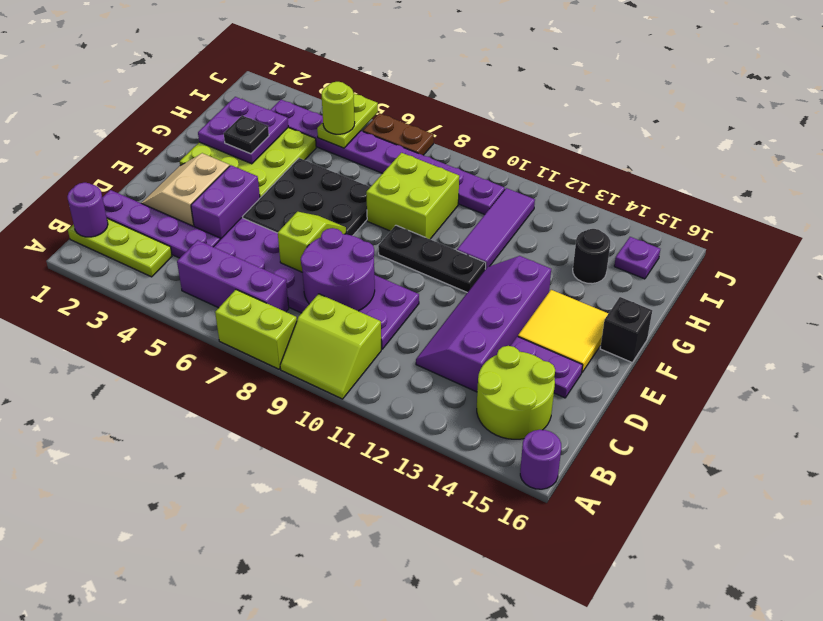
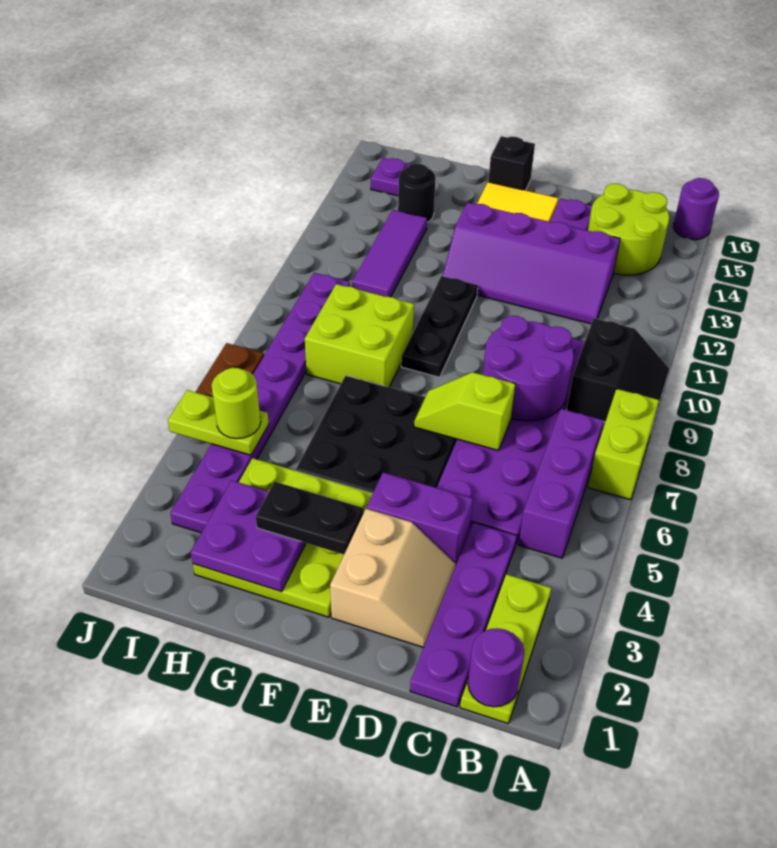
lime 2x2 slope [280,294,381,399] -> black 2x2 slope [567,318,669,422]
tan 2x2 slope [141,153,229,226] -> tan 2x2 slope turned to [330,509,456,647]
black 1x1 plate [224,116,269,154] -> black 1x2 plate [256,482,364,554]
purple 1x3 tile [457,188,535,269] -> purple 1x3 tile turned to [352,210,427,297]

